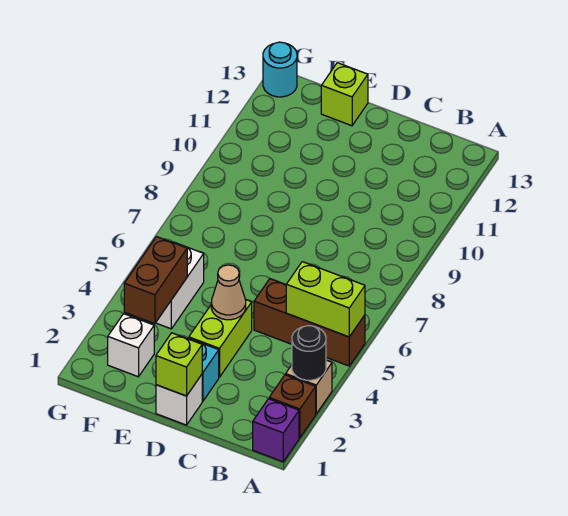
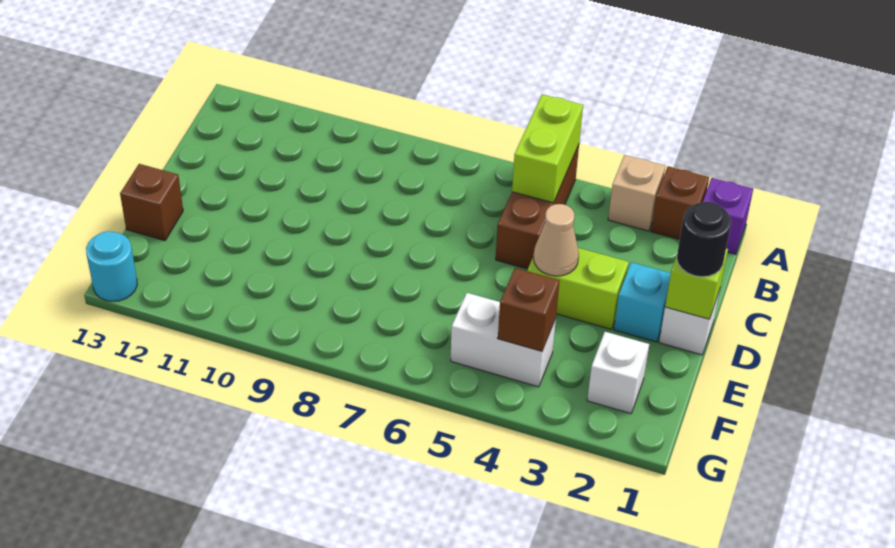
black 1x1 round brick [292,326,326,380] -> black 1x1 round brick moved to [677,202,731,277]
lime 1x1 brick [321,63,368,126] -> brown 1x1 brick [120,164,183,241]
brown 1x2 brick [124,237,187,324] -> brown 1x1 brick [498,268,560,351]

